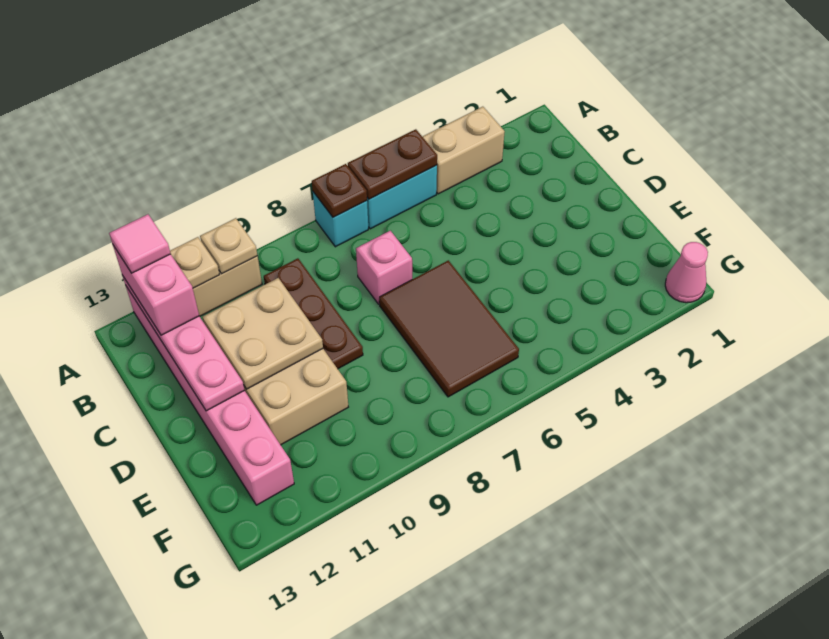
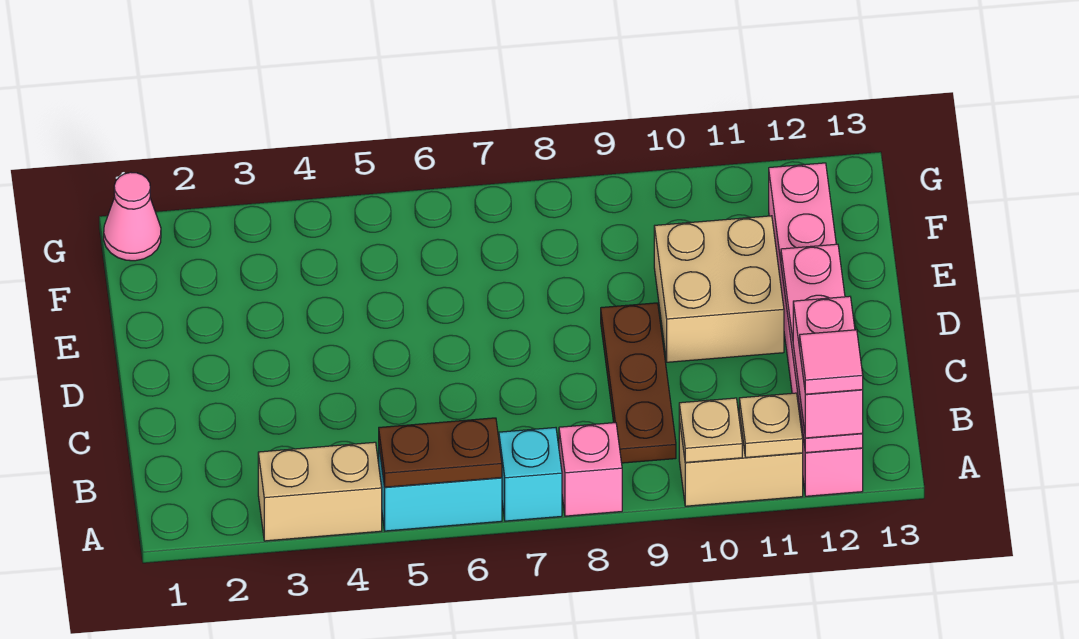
brown 1x1 plate [312,164,367,217] -> none
pink 1x1 brick [356,231,412,304] -> pink 1x1 brick moved to [559,423,622,516]
tan 2x2 plate [203,278,323,389] -> none
brown 2x3 tile [379,260,519,397] -> none

